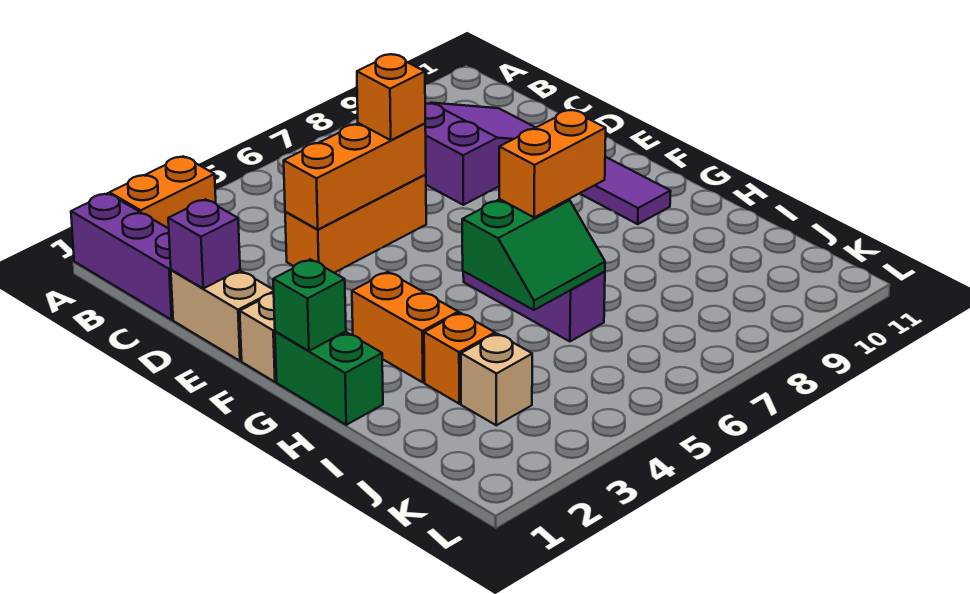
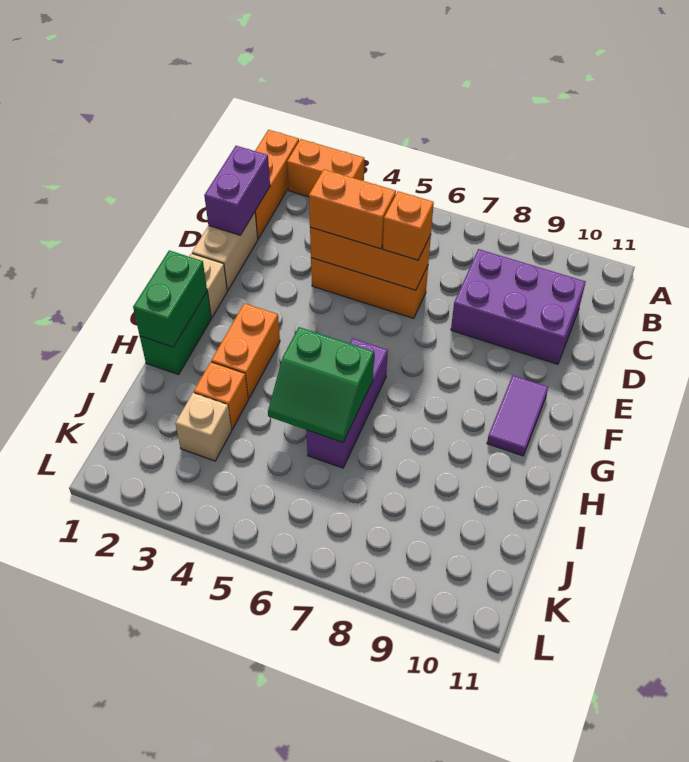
purple 1x3 brick [71,193,173,320] -> orange 1x3 brick [255,130,299,239]
purple 2x3 slope [425,103,535,205] -> purple 2x3 brick [451,249,586,364]
purple 1x1 brick [168,199,240,288] -> purple 1x2 brick [204,146,270,235]
green 1x1 brick [273,259,346,351] -> green 1x2 brick [133,250,207,347]
orange 1x2 brick [499,110,606,217] -> orange 1x2 brick moved to [309,169,396,249]

